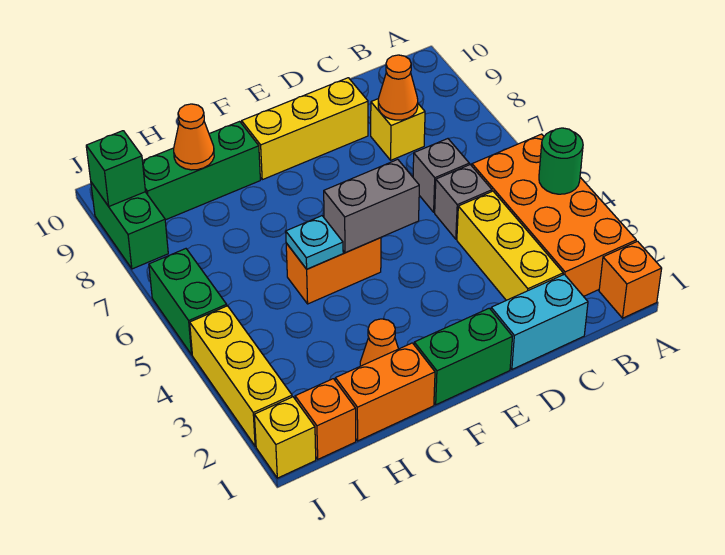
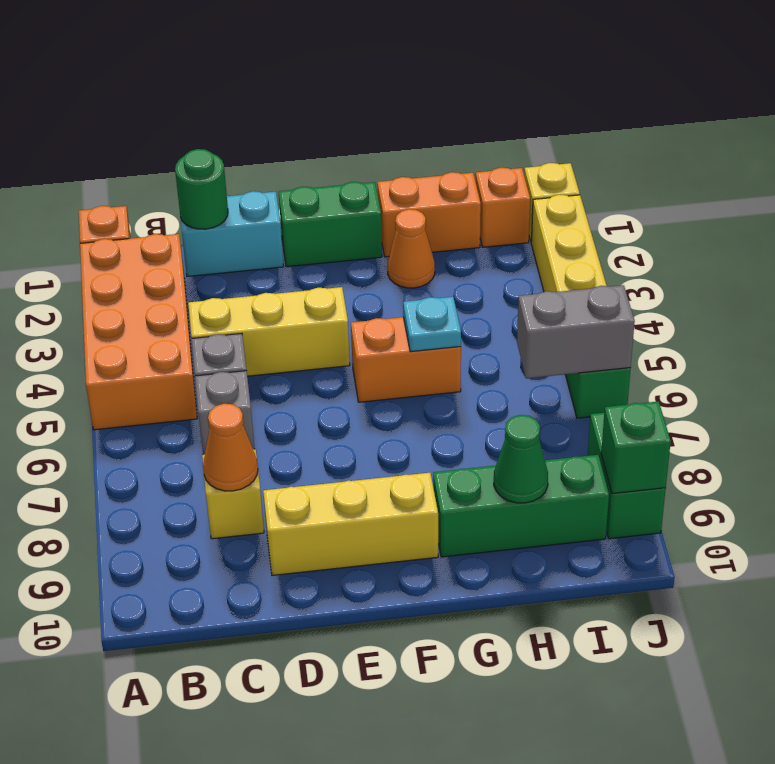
green 1x1 round brick [539,128,583,194] -> green 1x1 round brick moved to [175,149,228,229]
yellow 1x3 brick [457,191,563,300] -> yellow 1x3 brick turned to [188,287,350,376]
grey 1x2 brick [324,159,419,253] -> grey 1x2 brick moved to [517,285,635,378]
orange 1x1 cone [174,104,214,170] -> green 1x1 cone [494,415,548,503]

